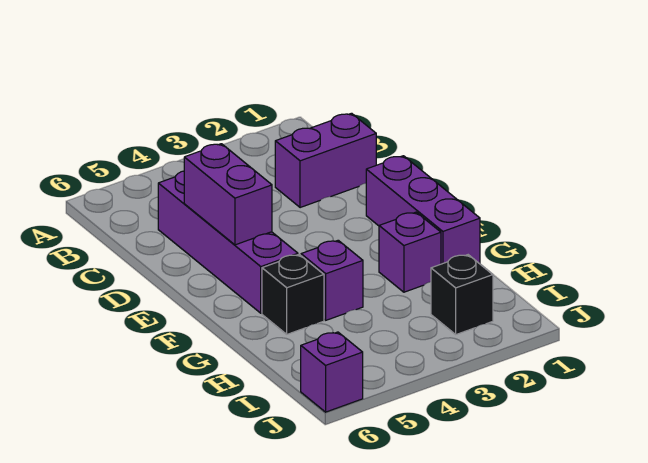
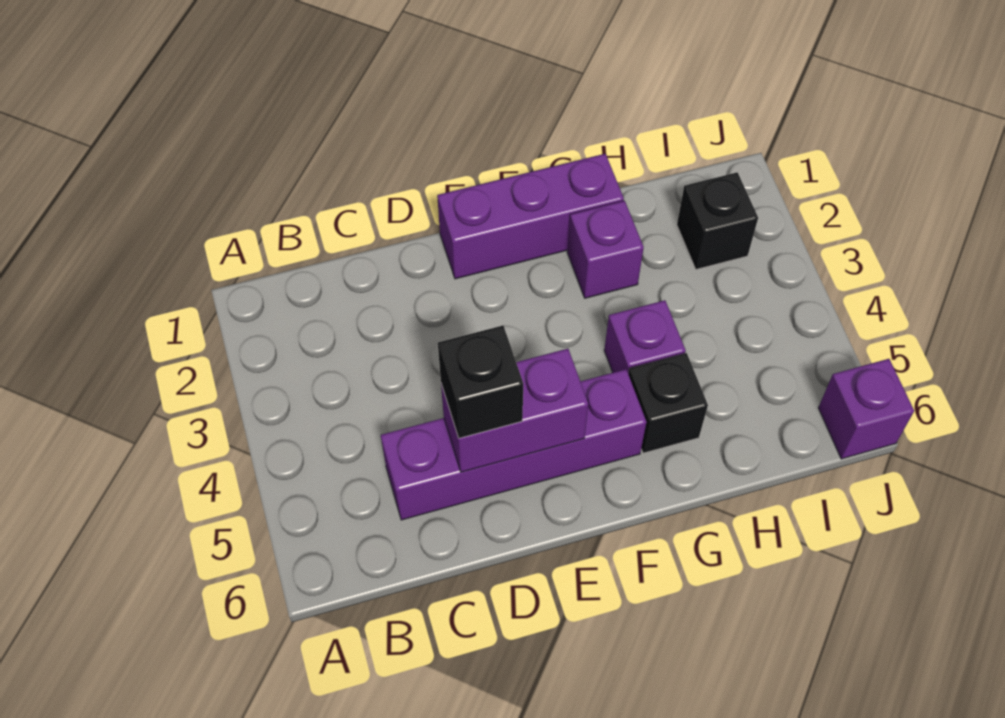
purple 1x2 brick [275,113,376,208] -> none
none -> black 1x1 brick [438,326,523,438]

